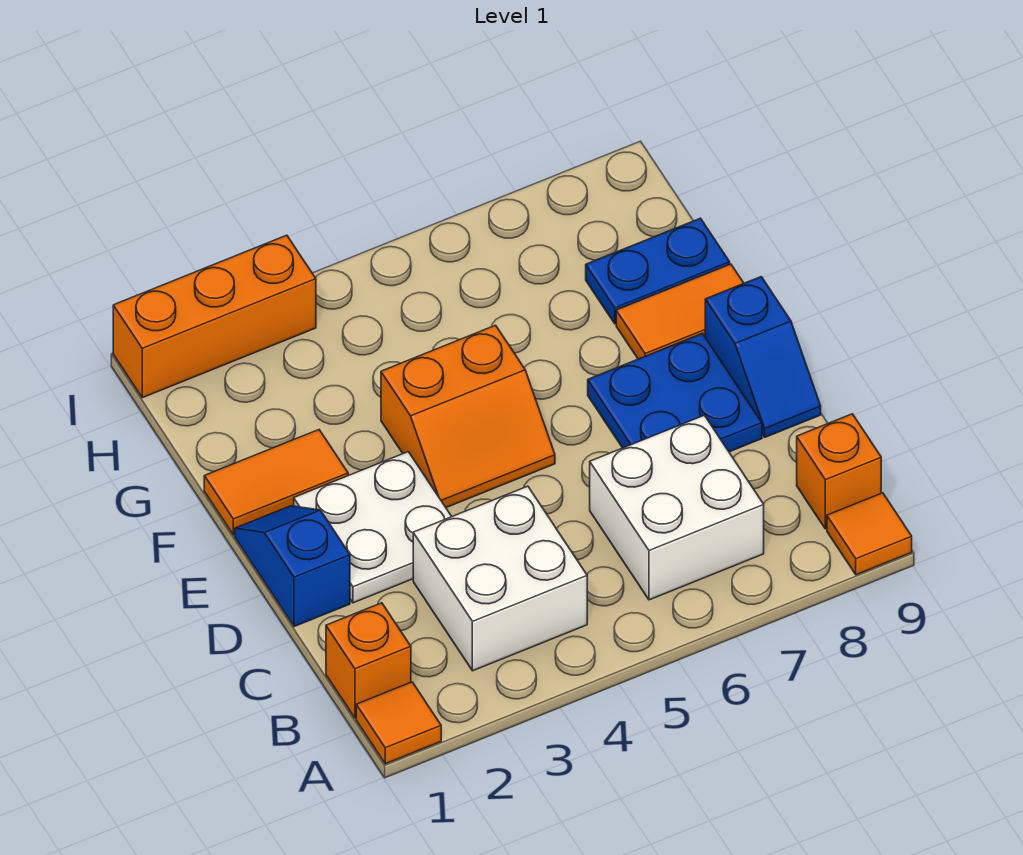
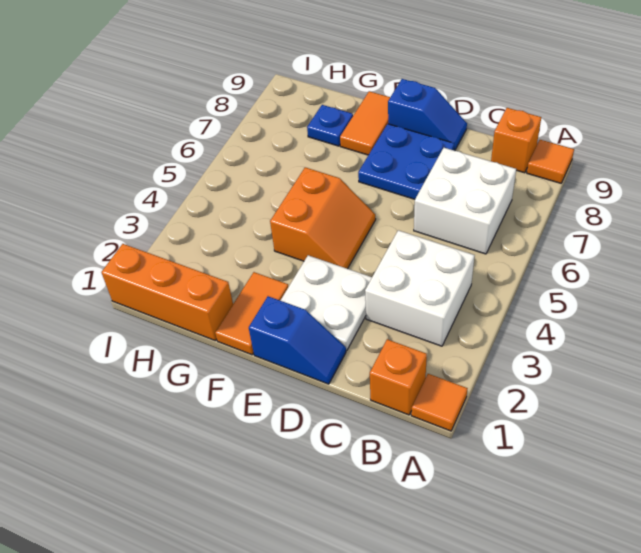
blue 1x2 slope [235,506,350,627] -> blue 1x2 slope turned to [249,296,346,384]
blue 1x2 plate [586,218,730,324] -> blue 1x1 plate [307,105,353,146]
orange 1x3 brick [113,235,316,398] -> orange 1x3 brick turned to [102,244,233,341]

